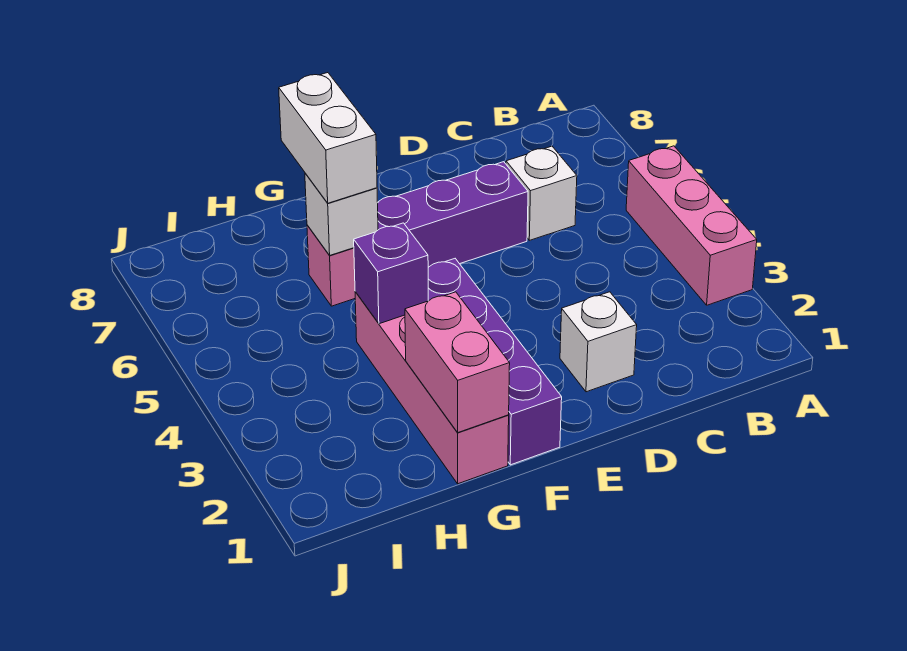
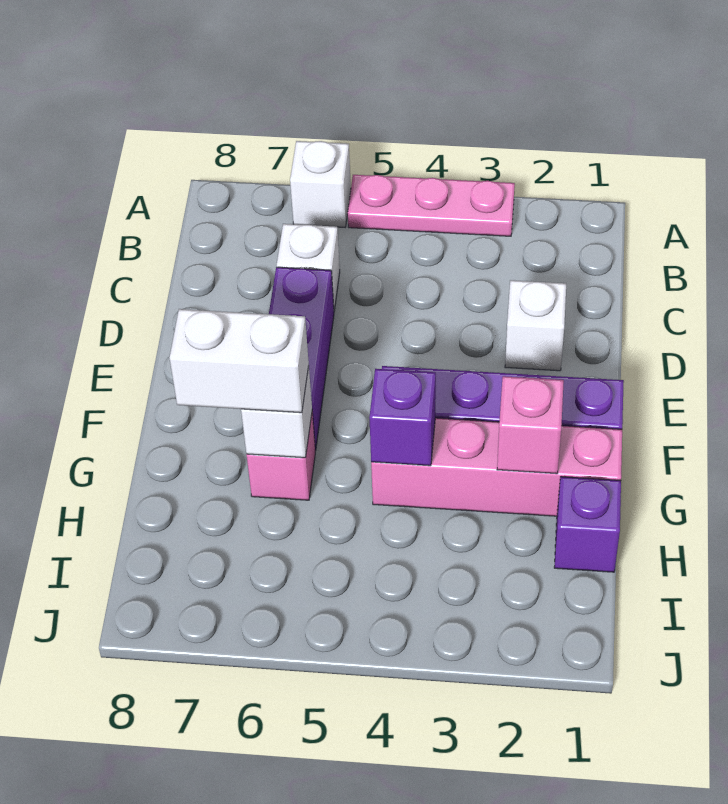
pink 1x3 brick [626,146,757,305] -> pink 1x3 plate [348,175,515,236]
none -> white 1x1 brick [290,141,351,227]
pink 1x2 brick [405,292,510,433] -> pink 1x1 brick [497,376,564,474]
none -> purple 1x1 brick [554,477,621,572]

